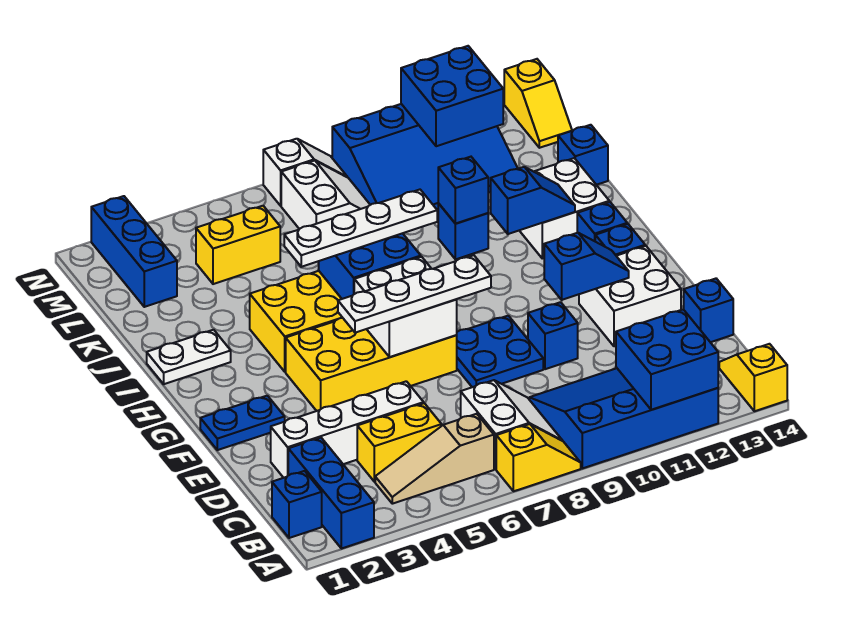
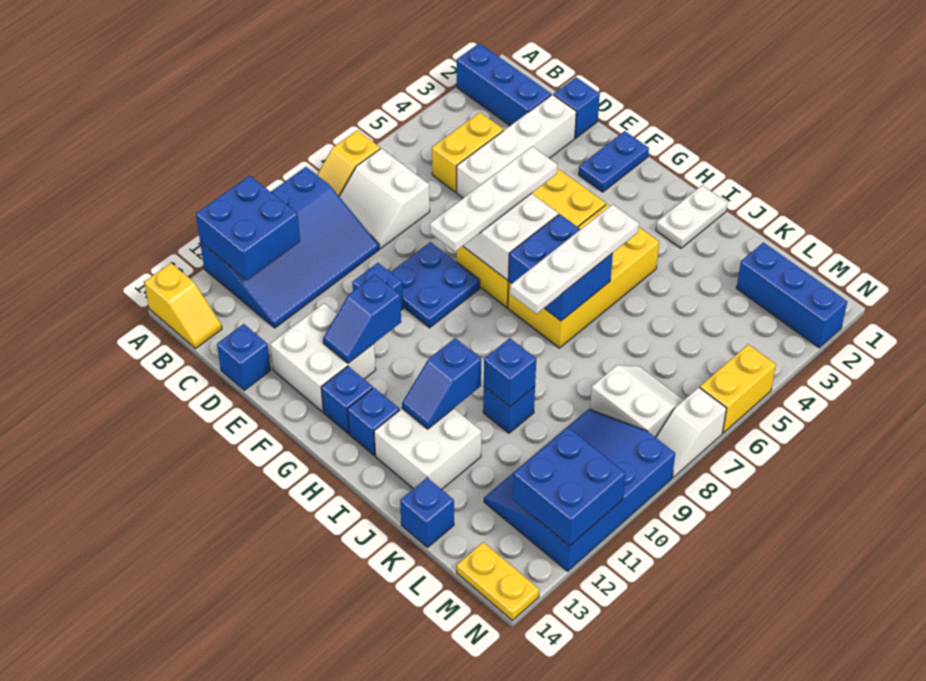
blue 1x1 brick [272,471,322,538] -> blue 1x1 brick moved to [554,77,600,138]
tan 1x3 slope [375,414,494,504] -> none
yellow 1x2 brick [196,206,280,284] -> yellow 1x2 brick moved to [700,344,776,433]
white 2x2 slope [281,161,370,229] -> white 2x2 slope turned to [590,365,683,438]
yellow 1x2 slope [504,59,572,148] -> yellow 1x2 plate [457,542,539,620]

